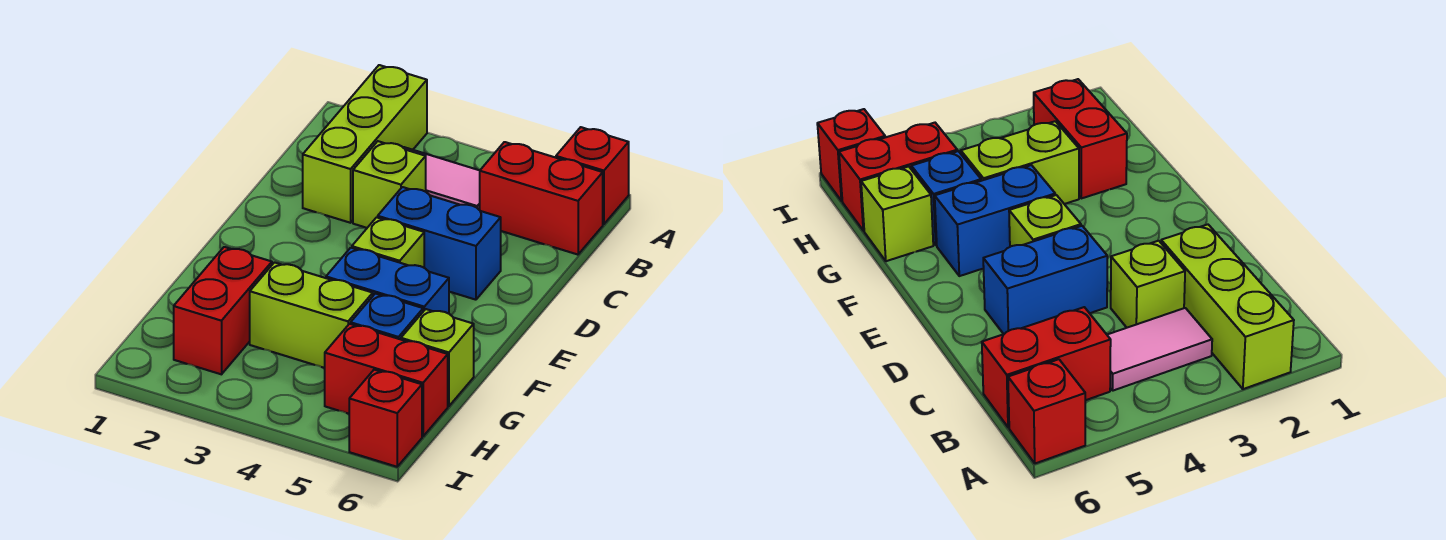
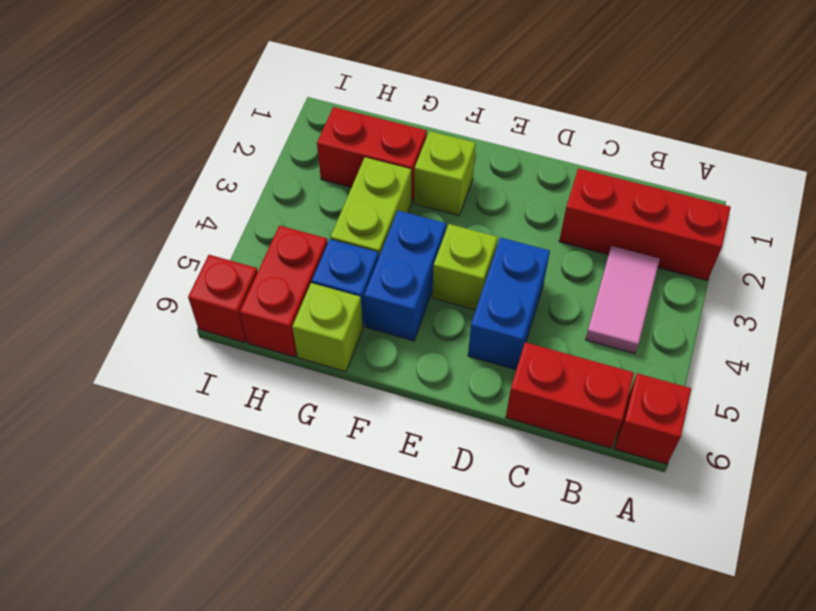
lime 1x3 brick [303,65,427,223] -> red 1x3 brick [559,168,731,280]
red 1x2 brick [480,142,603,255] -> red 1x2 brick turned to [506,342,634,448]
lime 1x1 brick [353,141,426,228] -> lime 1x1 brick moved to [414,131,476,215]

